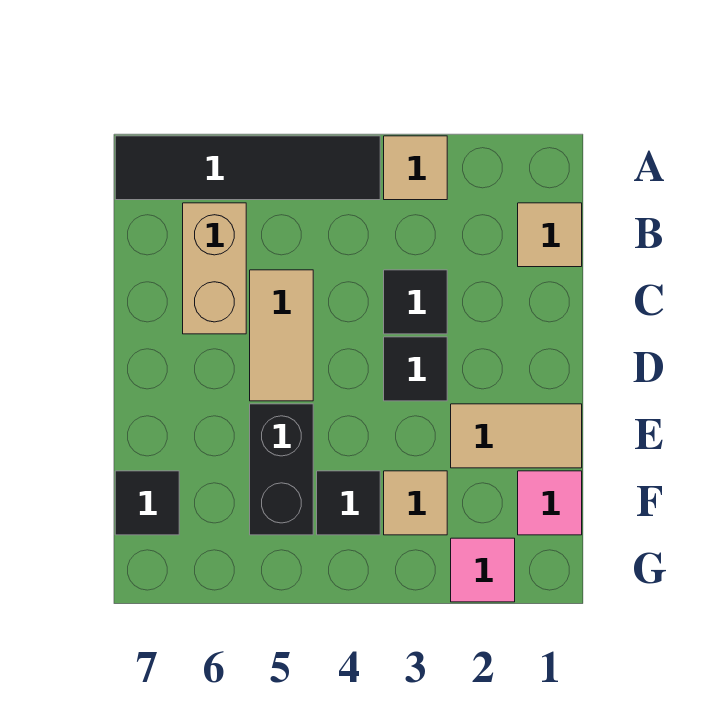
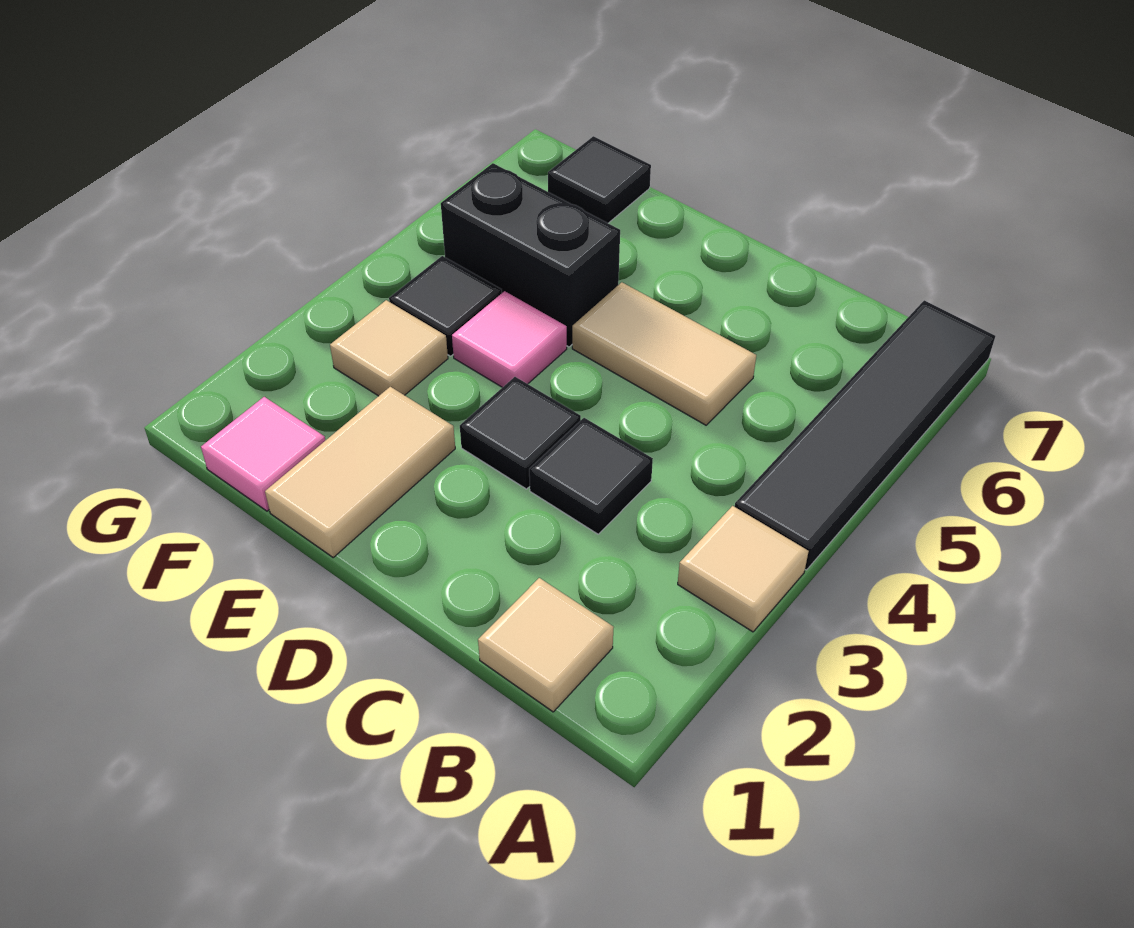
tan 1x2 brick [183,203,246,334] -> none
pink 1x1 tile [451,538,515,602] -> pink 1x1 tile moved to [452,291,567,387]

